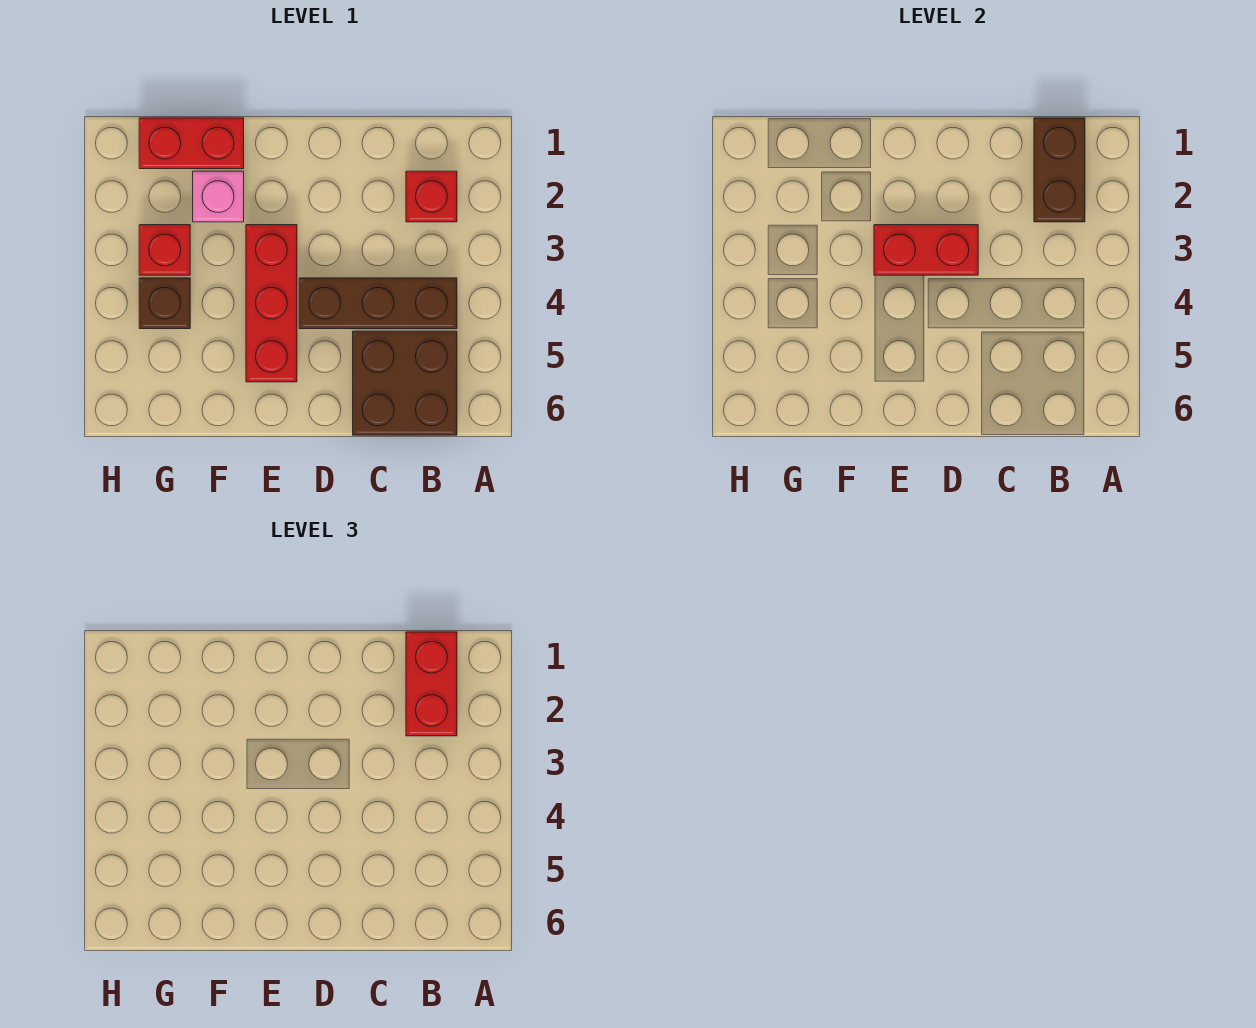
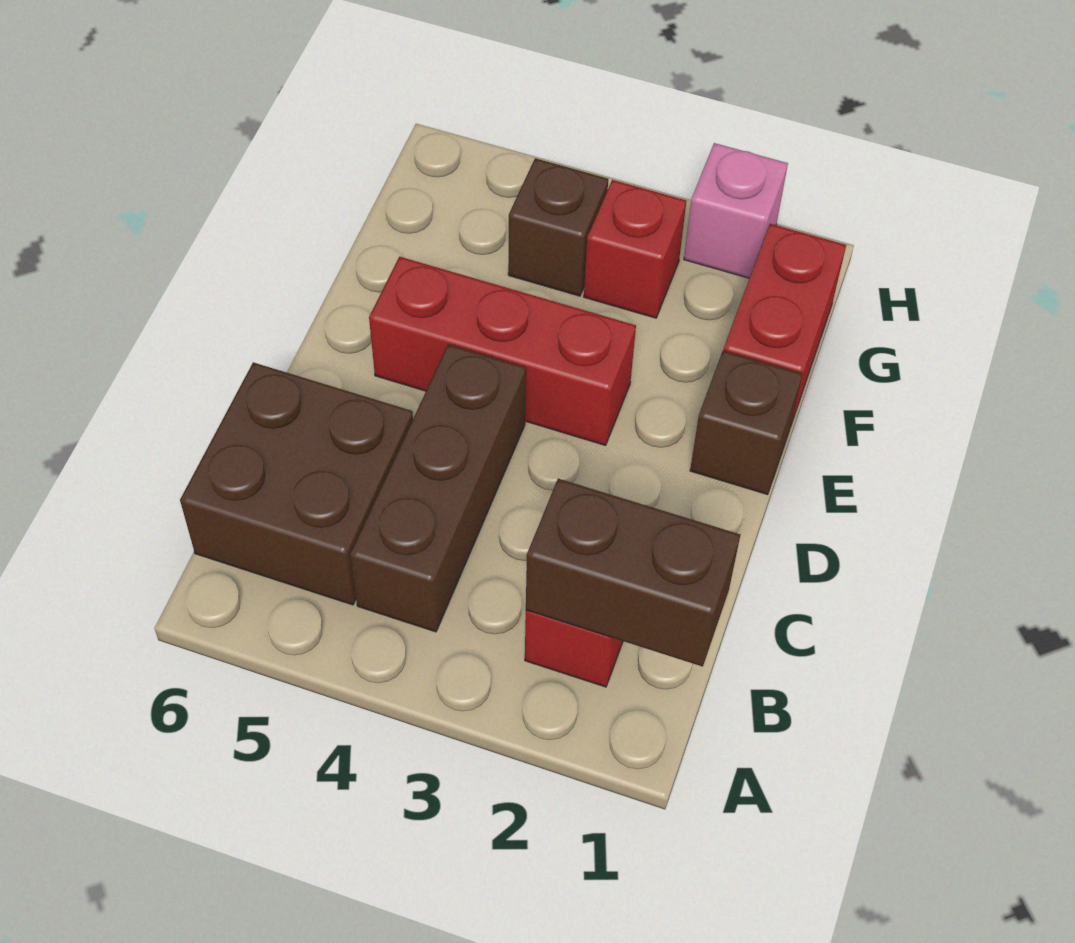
red 1x2 brick [406,632,457,736] -> none
red 1x2 brick [874,225,978,275] -> none
none -> brown 1x1 brick [690,351,802,495]
pink 1x1 brick [193,171,244,222] -> pink 1x1 brick moved to [684,143,788,278]

